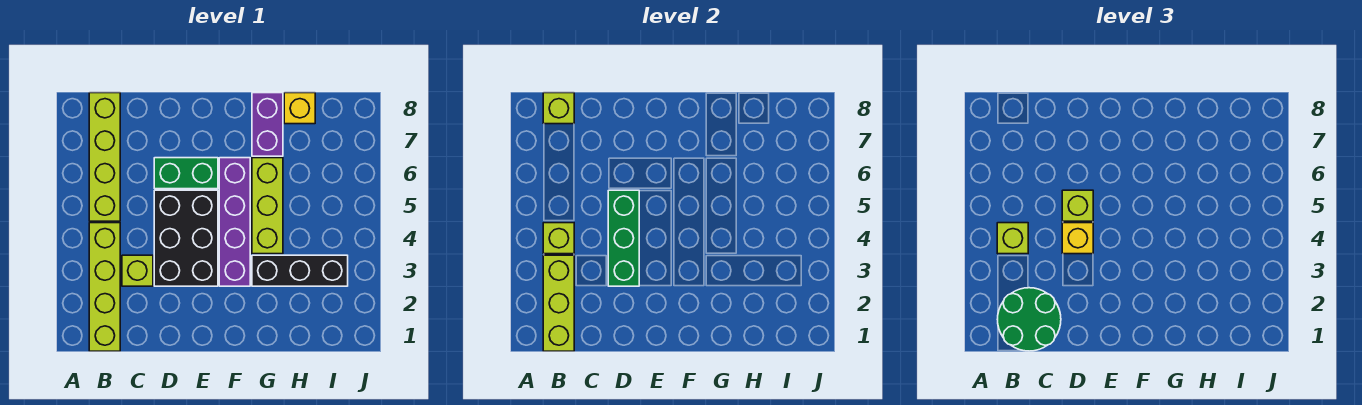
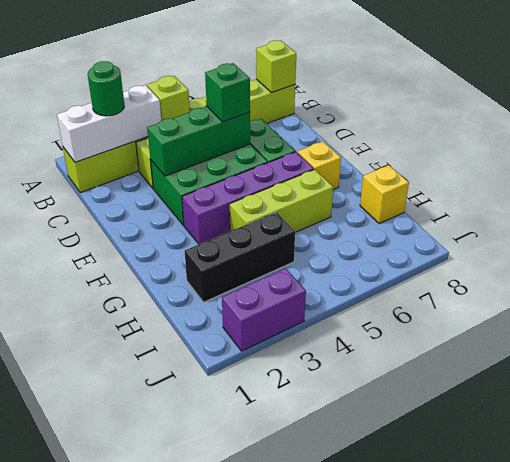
lime 1x3 brick [543,255,574,351] -> white 1x3 brick [57,85,161,162]
green 2x2 round brick [997,288,1061,351] -> green 1x1 round brick [88,61,124,116]
lime 1x1 brick [997,223,1028,254] -> none
black 2x3 brick [154,190,218,286] -> green 2x3 brick [151,144,268,225]
yellow 1x1 brick [1062,223,1093,254] -> yellow 1x1 brick moved to [297,141,341,190]
lime 1x1 brick [1062,190,1093,221] -> green 1x1 brick [205,63,250,122]
black 1x3 brick [252,255,348,286] -> black 1x3 brick turned to [185,212,295,302]
purple 1x2 brick [252,93,283,156] -> purple 1x2 brick moved to [222,268,306,351]

